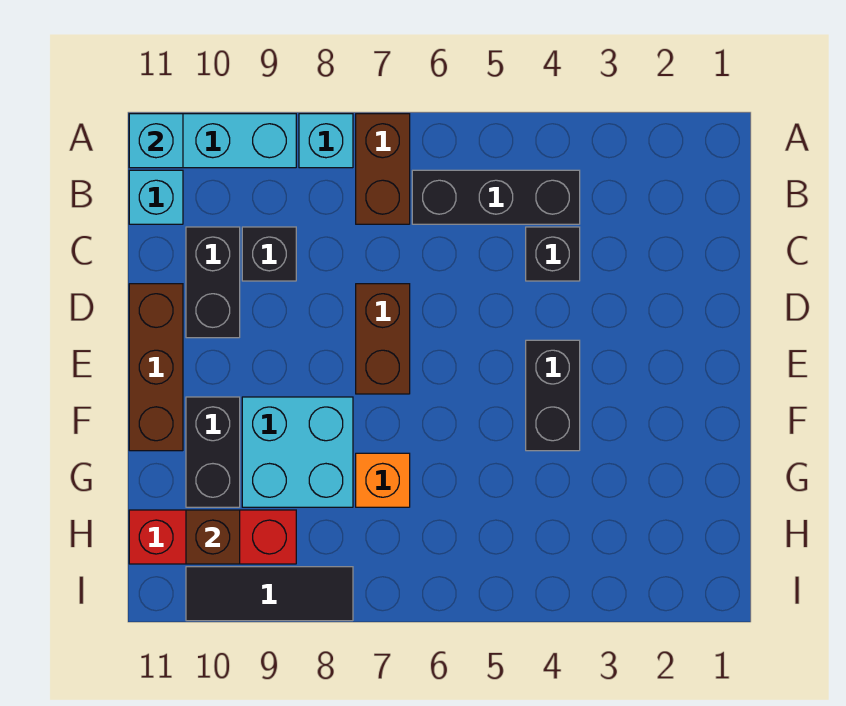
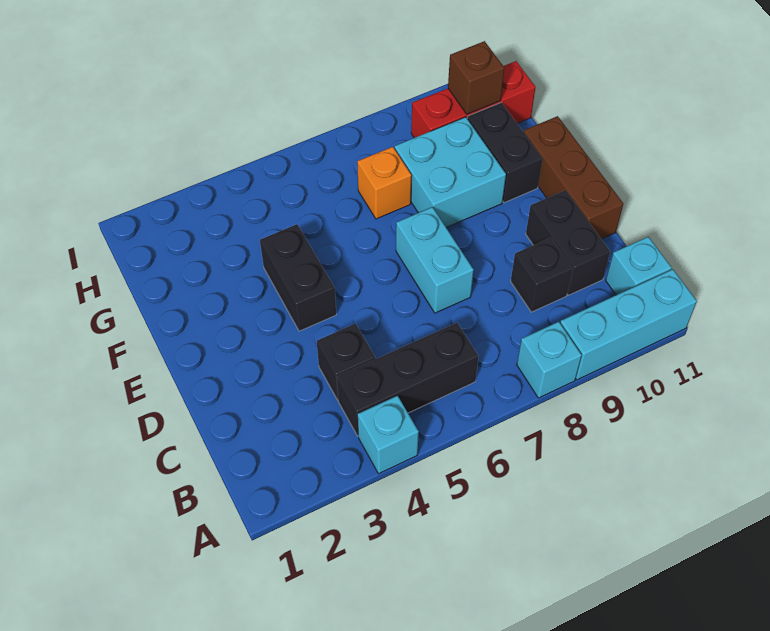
brown 1x2 brick [356,114,410,224] -> none
cyan 1x1 brick [129,114,183,168] -> cyan 1x1 brick moved to [358,396,419,474]
brown 1x2 brick [356,284,410,394] -> cyan 1x2 brick [396,207,474,313]
black 1x3 tile [186,567,353,621] -> none

